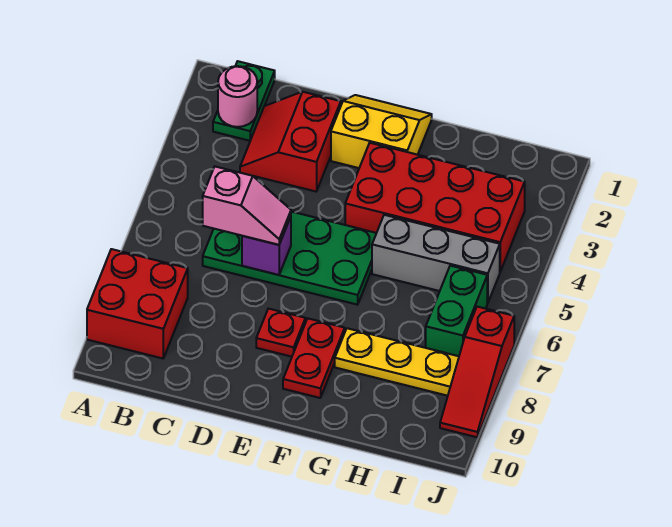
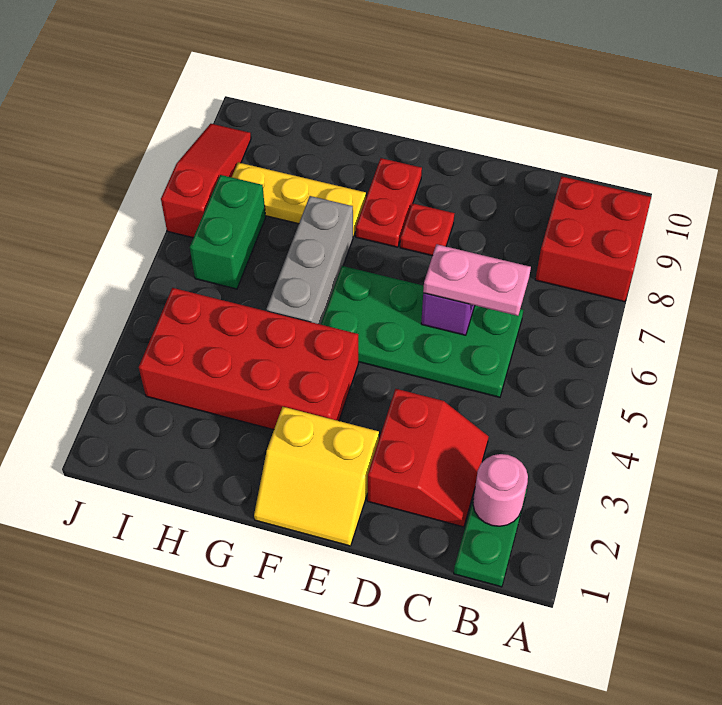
pink 1x2 slope [203,167,291,245] -> pink 1x2 plate [423,244,531,316]
grey 1x3 brick [372,215,500,303] -> grey 1x3 brick turned to [266,196,353,324]

